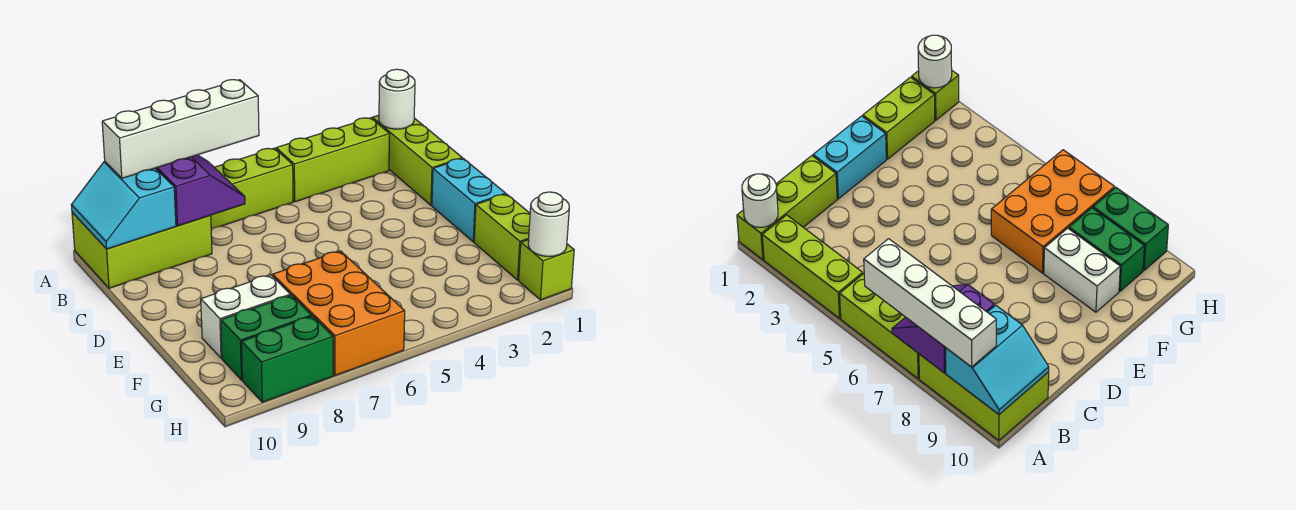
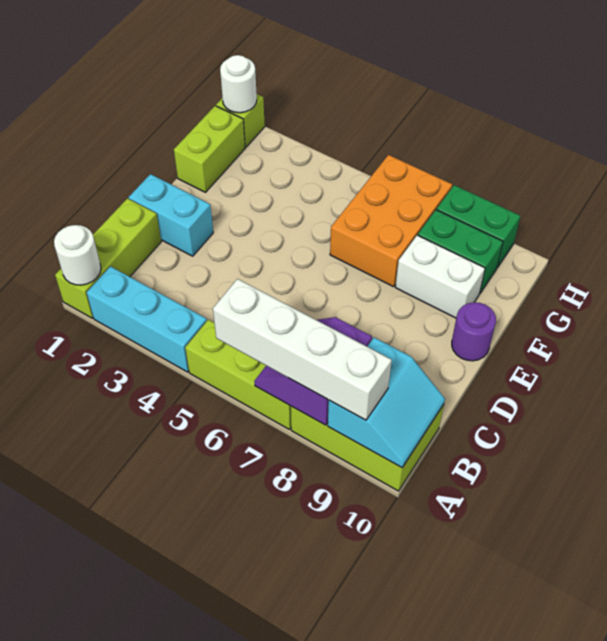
lime 1x3 brick [276,118,390,202] -> cyan 1x3 brick [87,266,207,372]
cyan 1x2 brick [432,159,506,242] -> cyan 1x2 brick turned to [129,174,213,256]
none -> purple 1x1 round brick [452,302,496,361]

